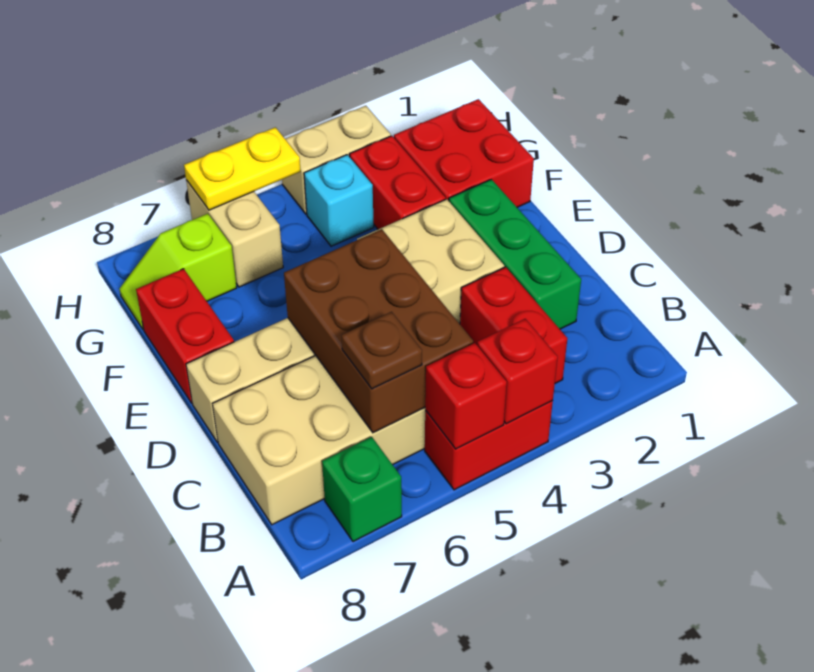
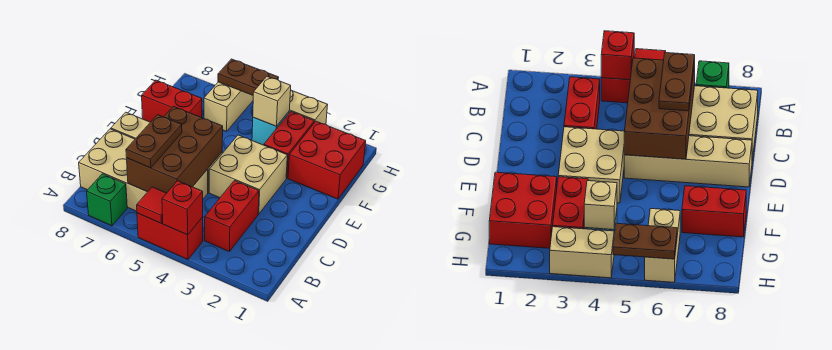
red 1x1 brick [425,343,507,449] -> red 1x1 tile [137,187,166,224]
brown 1x1 plate [342,312,422,389] -> brown 1x2 plate [126,115,182,168]
green 1x3 brick [449,179,581,329] -> none
red 1x2 brick [136,269,234,403] -> red 1x2 brick turned to [142,80,202,122]
none -> tan 1x1 brick [253,76,291,126]
lime 1x2 slope [119,214,237,329] -> none
yellow 1x2 plate [184,127,301,210] -> brown 1x2 plate [218,59,279,95]

